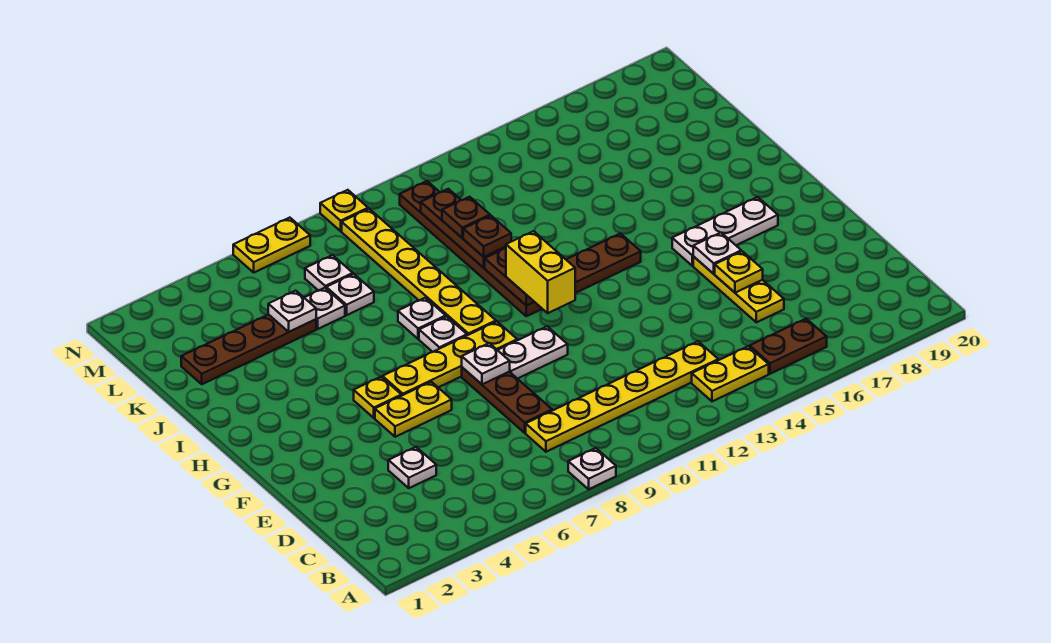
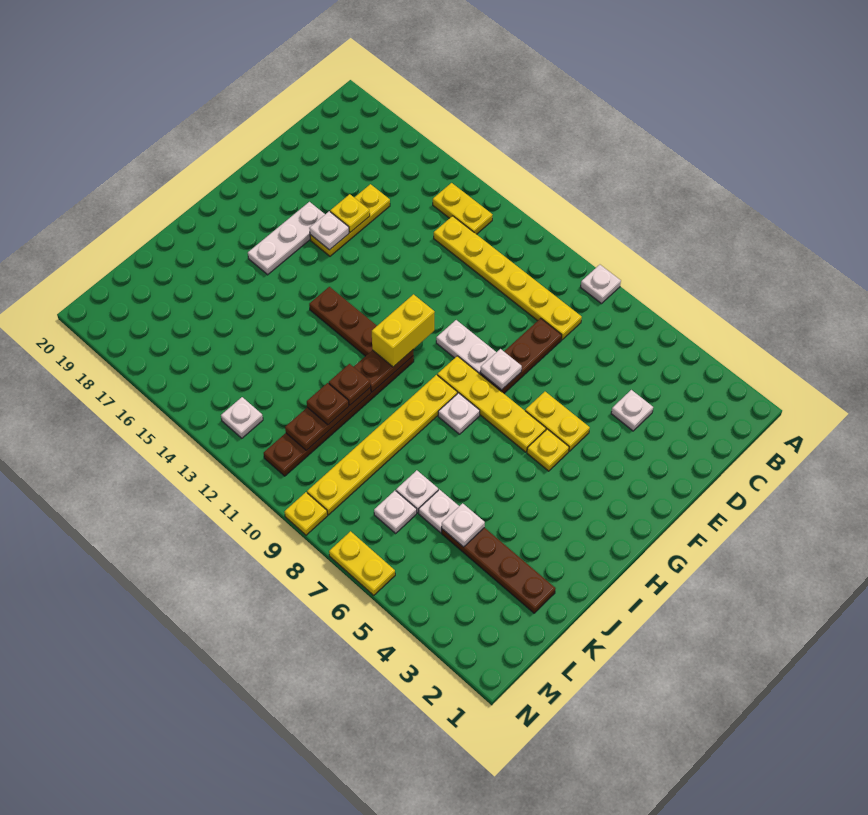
brown 1x2 plate [750,319,827,374] -> none
white 1x3 plate [672,197,778,266] -> white 1x3 plate turned to [248,202,325,275]
white 1x1 plate [398,298,446,339] -> white 1x1 plate moved to [221,397,263,438]

